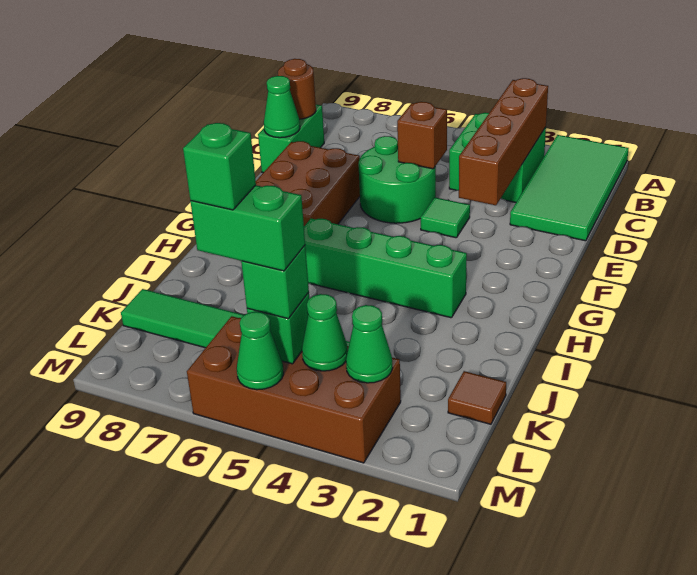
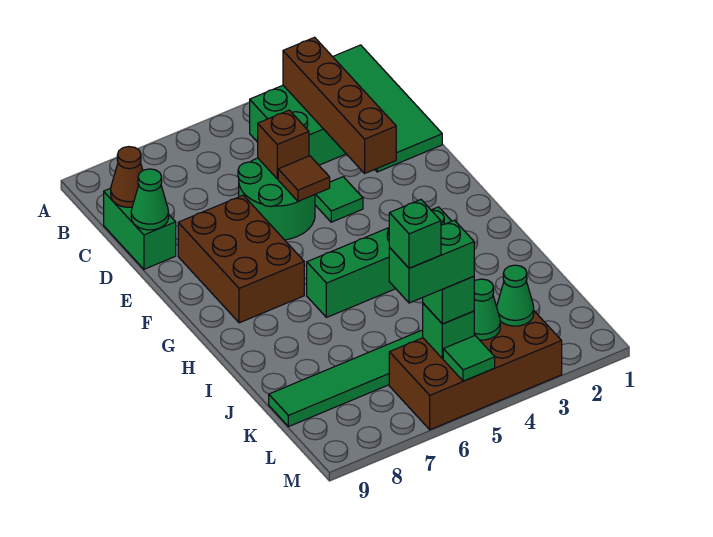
brown 1x1 round brick [278,59,316,119] -> brown 1x1 cone [111,147,143,207]
brown 1x1 tile [448,371,506,424] -> brown 1x1 tile moved to [278,156,330,201]
green 1x1 cone [237,312,284,390] -> green 1x1 tile [443,336,495,381]

